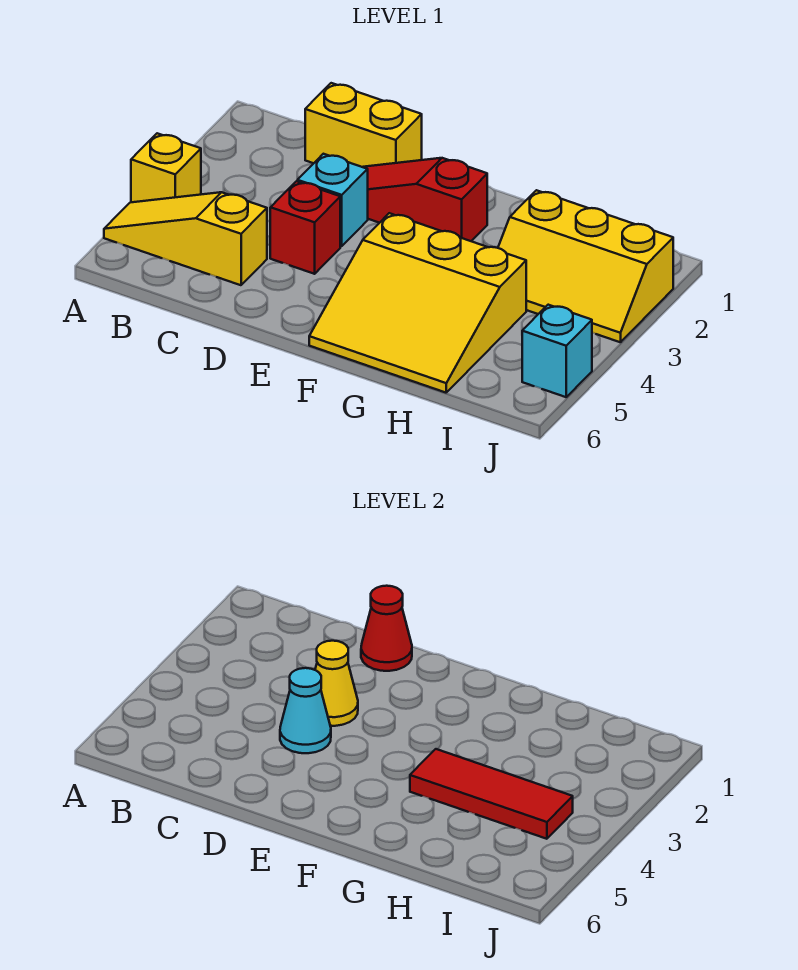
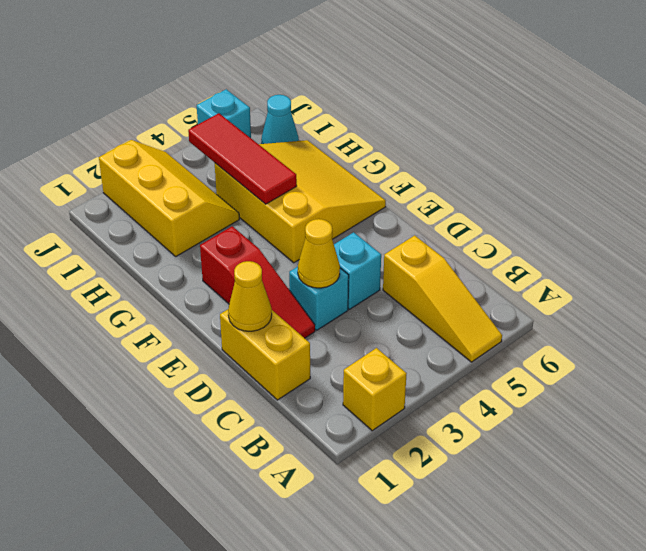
yellow 1x1 brick [131,133,201,202] -> yellow 1x1 brick moved to [343,348,407,431]
red 1x1 cone [361,586,412,671] -> yellow 1x1 cone [228,261,272,331]
red 1x1 brick [270,181,340,274] -> cyan 1x1 brick [334,232,381,309]
cyan 1x1 cone [280,668,331,753] -> cyan 1x1 cone moved to [261,95,299,144]

